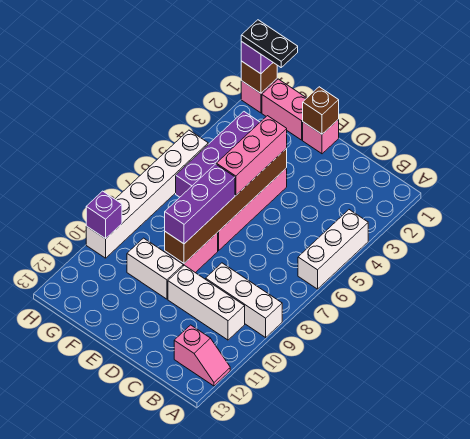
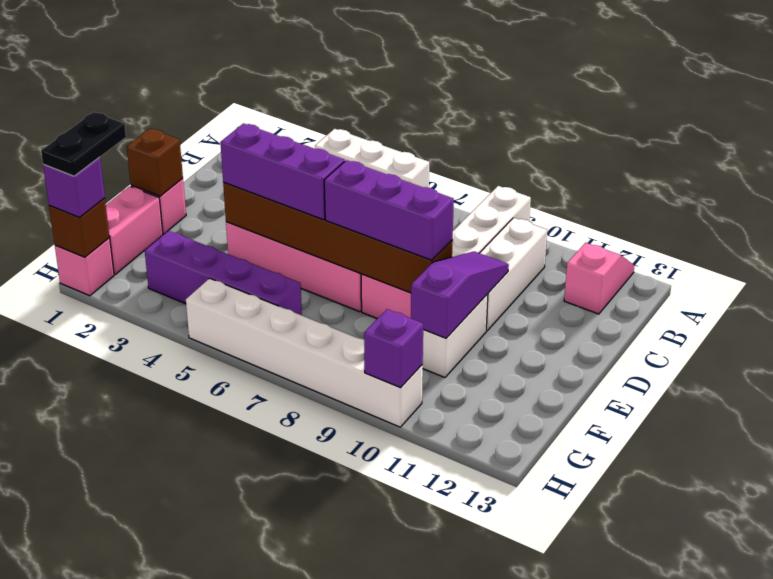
none -> purple 1x3 slope [411,251,509,338]
pink 1x3 brick [216,116,287,195] -> purple 1x3 brick [220,123,345,220]

